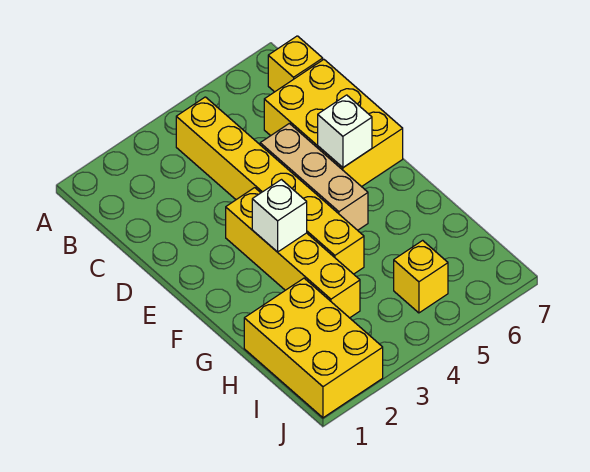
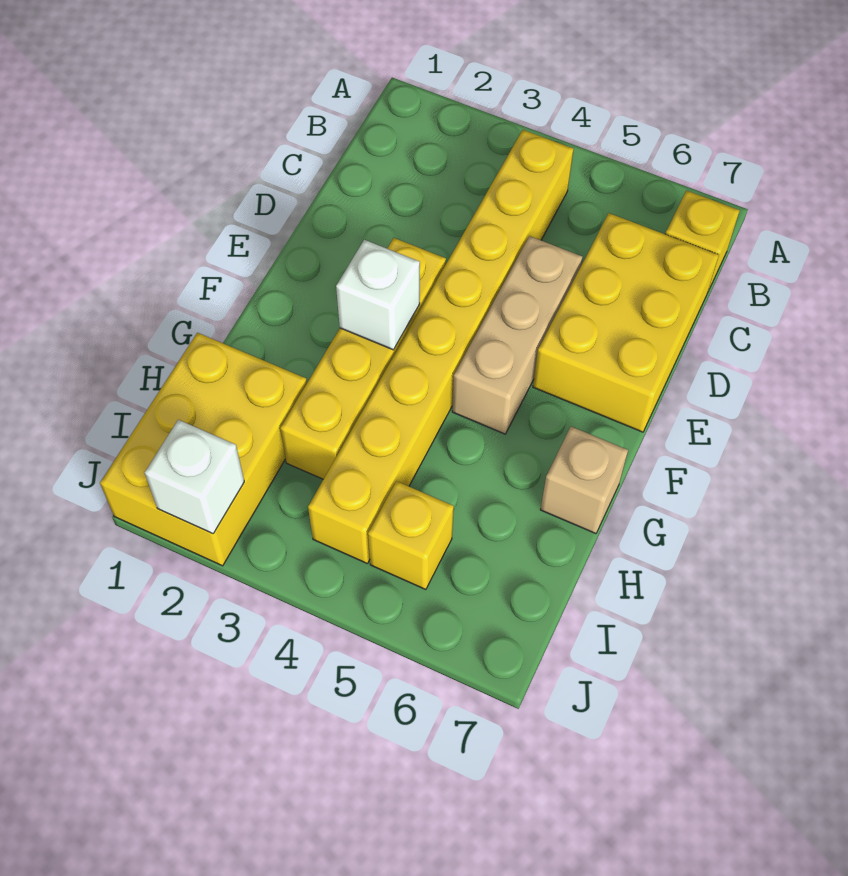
yellow 1x6 brick [176,97,364,274] -> yellow 1x8 brick [308,130,574,563]
white 1x1 brick [318,95,372,167] -> white 1x1 brick moved to [145,420,244,534]
none -> tan 1x1 brick [540,427,628,534]

